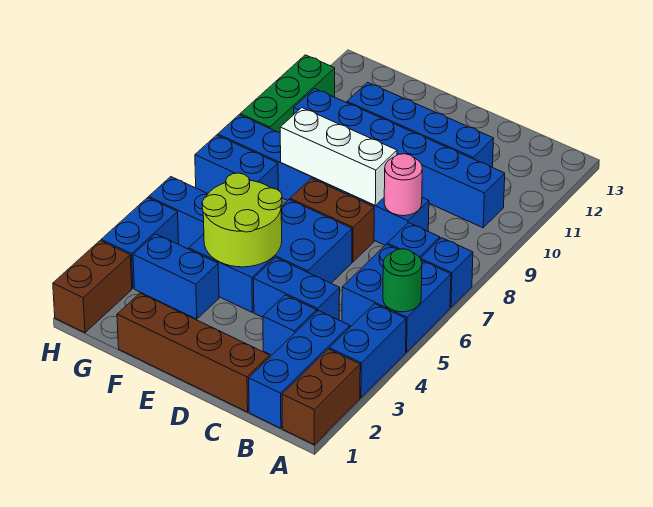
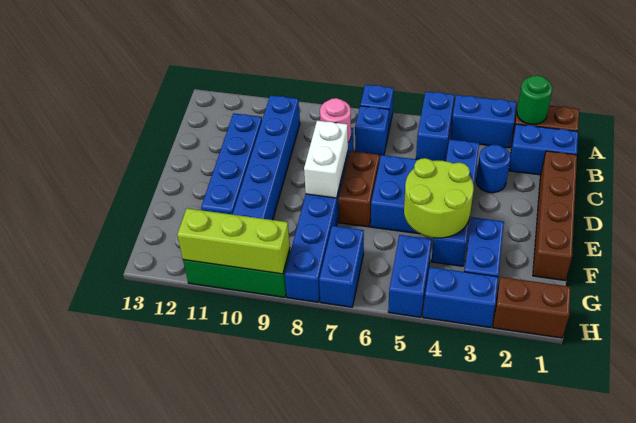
blue 2x2 brick [342,244,451,352] -> blue 1x2 brick [416,91,454,161]
green 1x1 round brick [383,249,422,312] -> green 1x1 round brick moved to [517,75,552,124]
blue 1x3 brick [249,311,350,428] -> blue 1x2 brick [509,124,578,175]
blue 1x1 brick [263,295,317,355] -> blue 1x1 round brick [476,145,510,193]
white 1x3 brick [280,108,397,205] -> white 1x2 brick [304,121,348,198]
none -> lime 1x3 brick [177,208,290,274]

